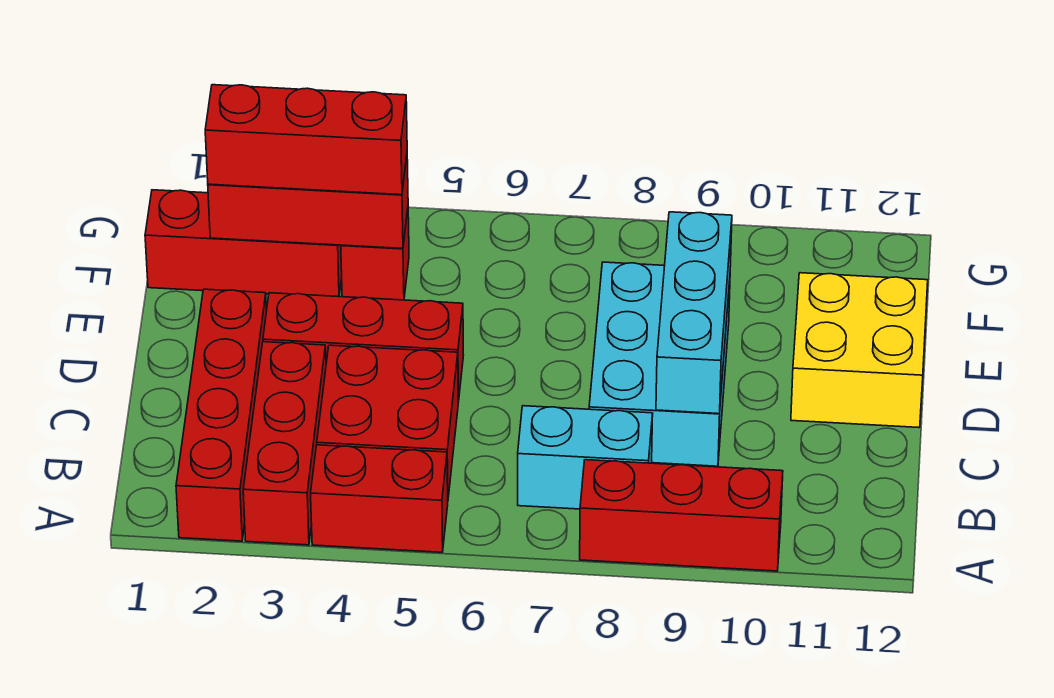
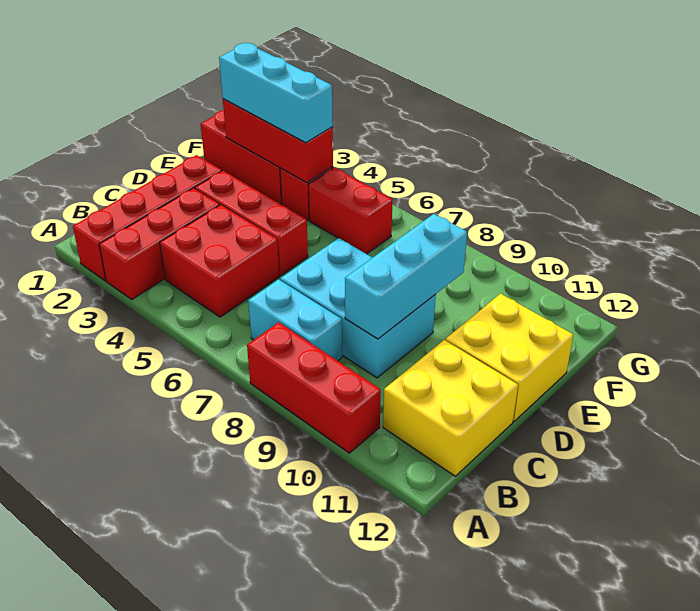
red 1x2 brick [311,445,448,552] -> red 1x2 brick moved to [308,168,393,254]
none -> yellow 2x2 brick [383,340,518,476]
cyan 2x3 brick [589,262,730,466] -> cyan 2x3 brick turned to [280,238,436,378]
red 1x3 brick [205,85,407,195] -> cyan 1x3 brick [219,43,333,143]

